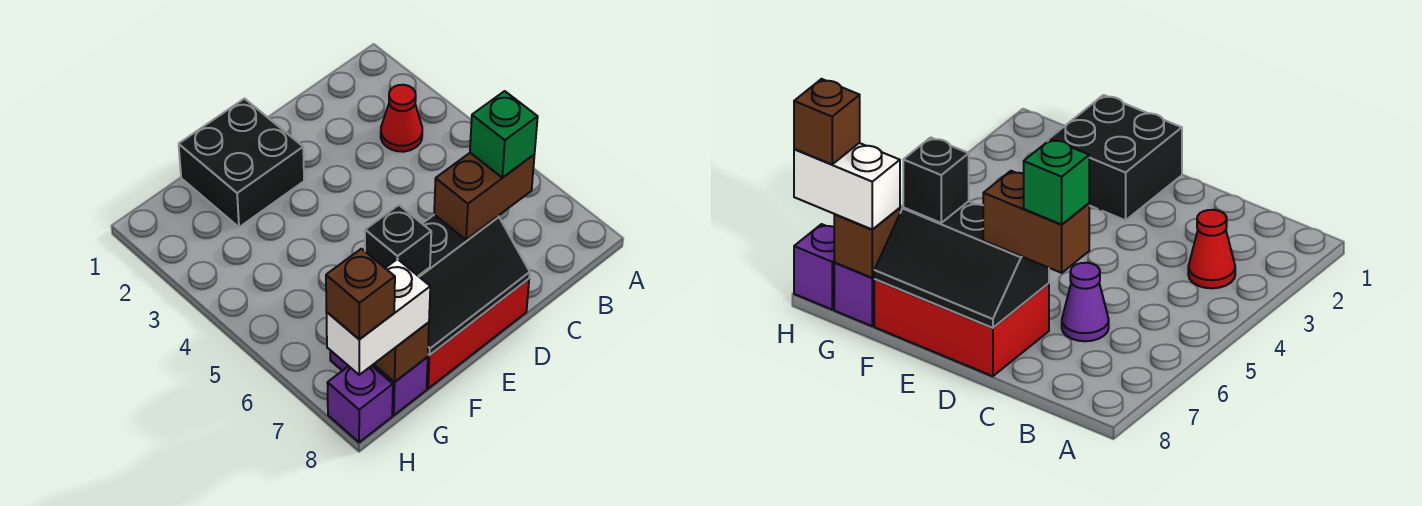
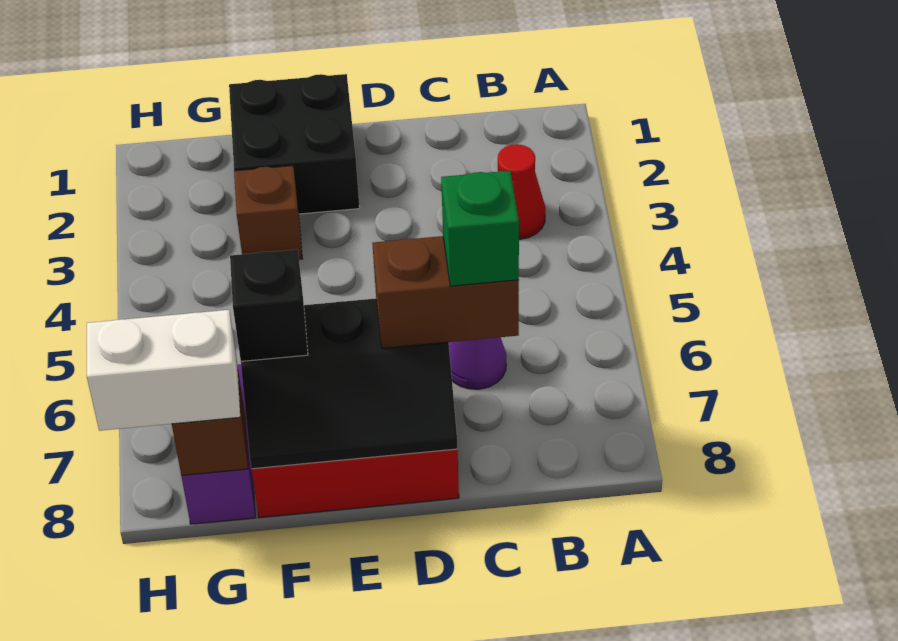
purple 1x1 brick [327,366,393,442] -> none
brown 1x1 brick [326,249,395,339] -> brown 1x1 brick moved to [234,166,302,260]

